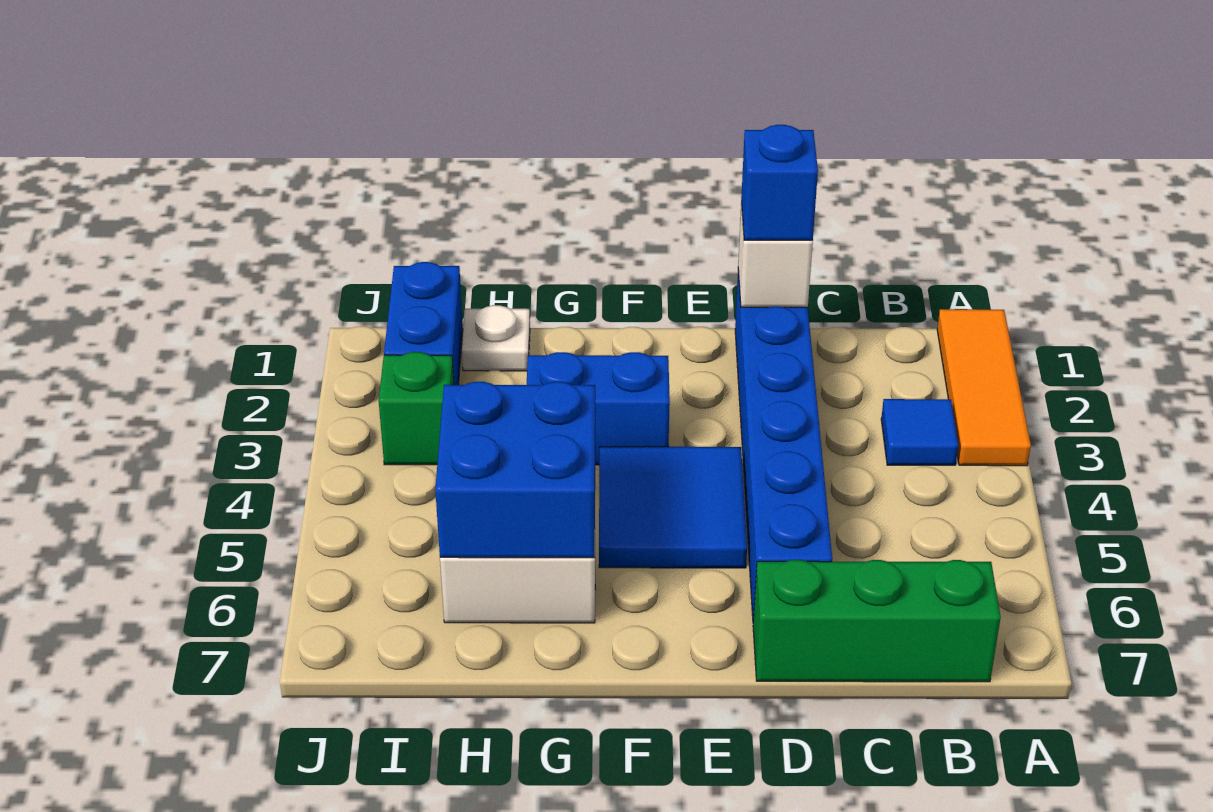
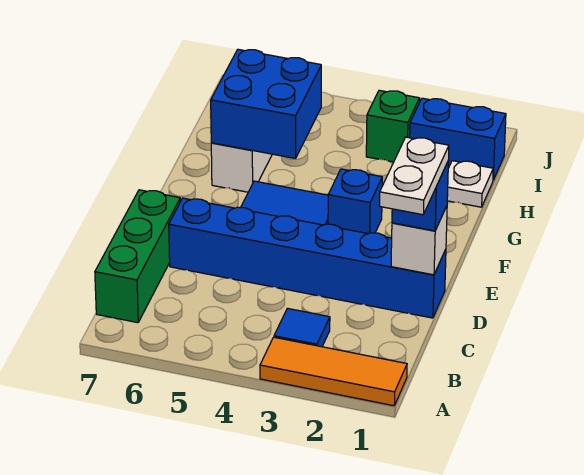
none -> white 1x2 plate [380,137,449,215]
blue 1x2 brick [527,352,670,465] -> blue 1x1 brick [328,169,382,234]

